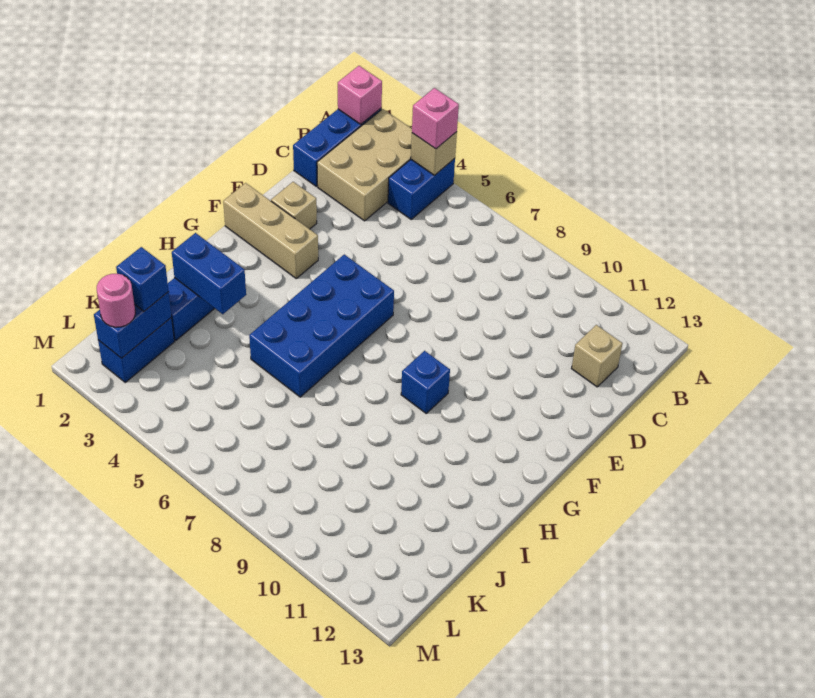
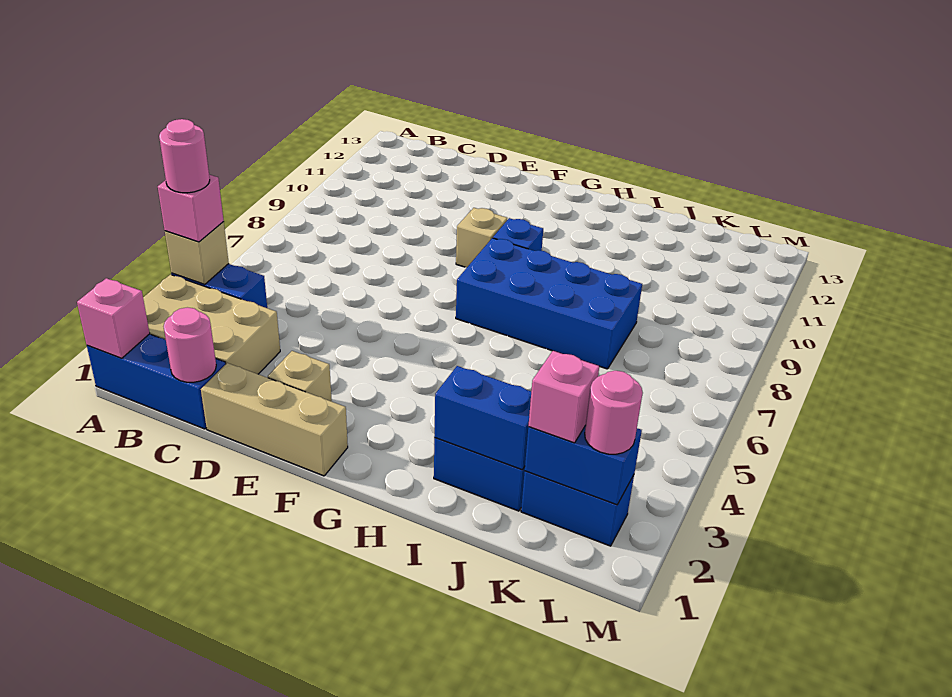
none -> pink 1x1 round brick [159,119,210,193]
none -> pink 1x1 round brick [164,307,216,382]
tan 1x1 brick [572,325,622,387] -> tan 1x1 brick moved to [456,208,507,268]
tan 1x3 brick [223,183,318,278] -> tan 1x3 brick turned to [201,363,348,476]
blue 2x4 brick [249,255,394,397] -> blue 2x4 brick moved to [456,238,642,369]
blue 1x2 brick [172,233,246,314] -> blue 1x2 brick turned to [434,366,531,470]
blue 1x1 brick [116,247,169,311] -> pink 1x1 brick [528,351,599,443]

